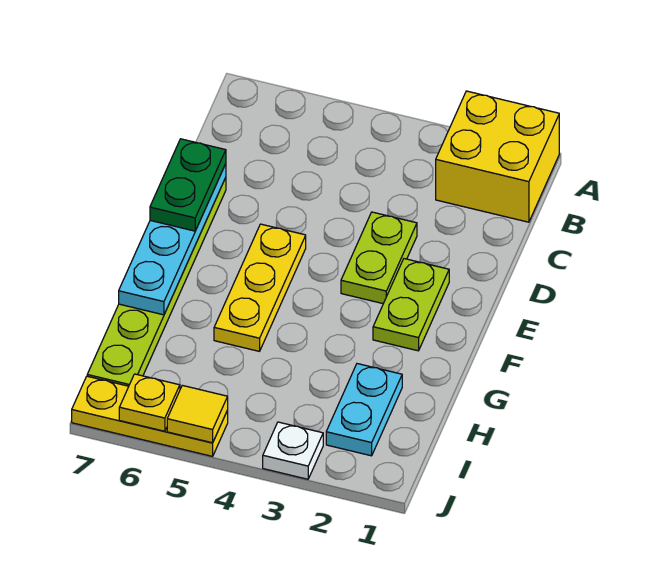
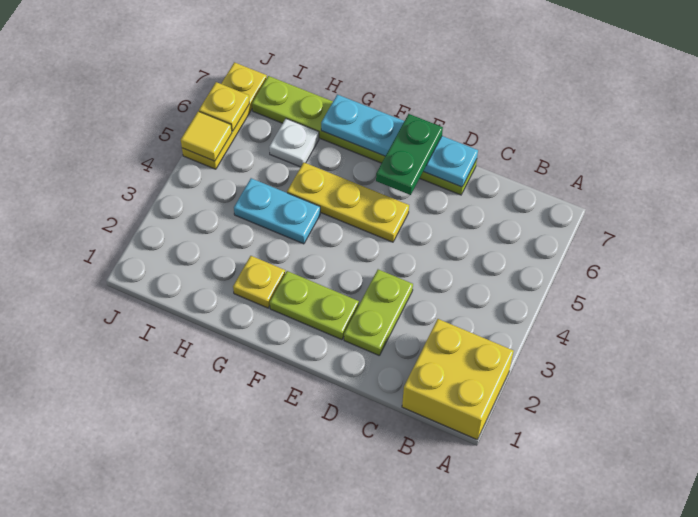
lime 1x2 plate [341,212,417,304] -> lime 1x2 plate turned to [344,269,413,356]
green 1x2 plate [150,139,226,231] -> green 1x2 plate turned to [376,114,443,195]
none -> yellow 1x1 plate [233,256,285,308]
cyan 1x2 plate [326,364,402,456] -> cyan 1x2 plate moved to [234,178,320,244]
white 1x1 plate [263,422,323,479] -> white 1x1 plate moved to [269,119,319,167]

